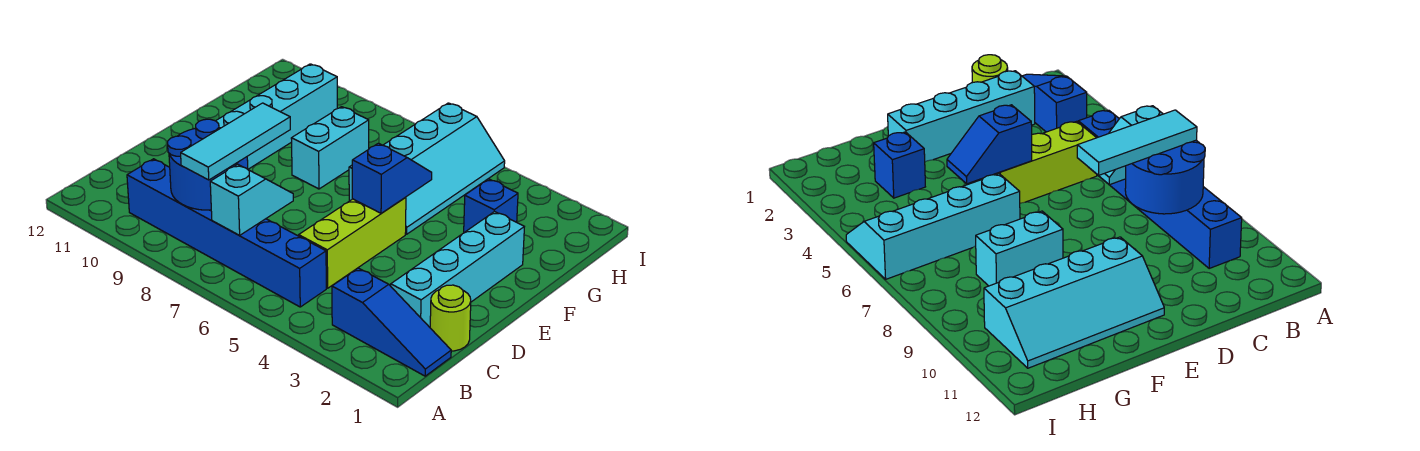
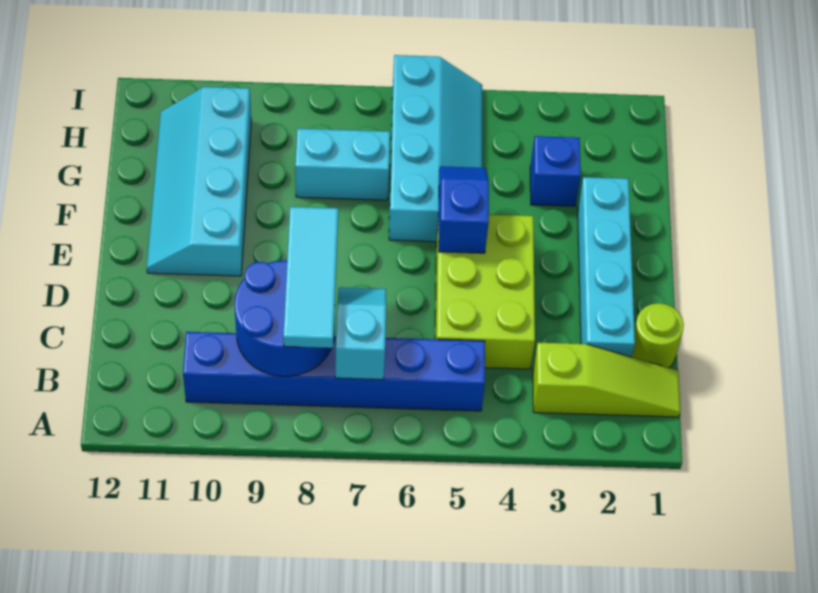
blue 1x3 slope [332,268,451,376] -> lime 1x3 slope [533,343,681,417]
lime 1x3 brick [299,197,406,288] -> lime 2x3 brick [435,215,535,369]
cyan 1x2 brick [291,107,369,189] -> cyan 1x2 brick turned to [295,129,390,200]

